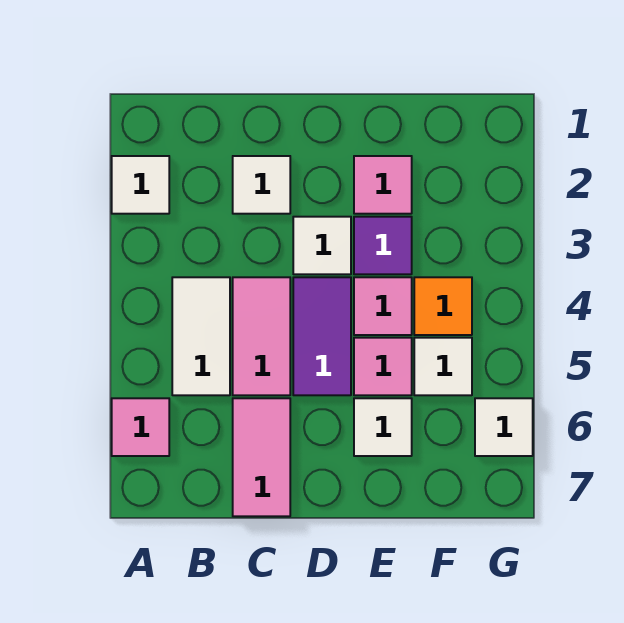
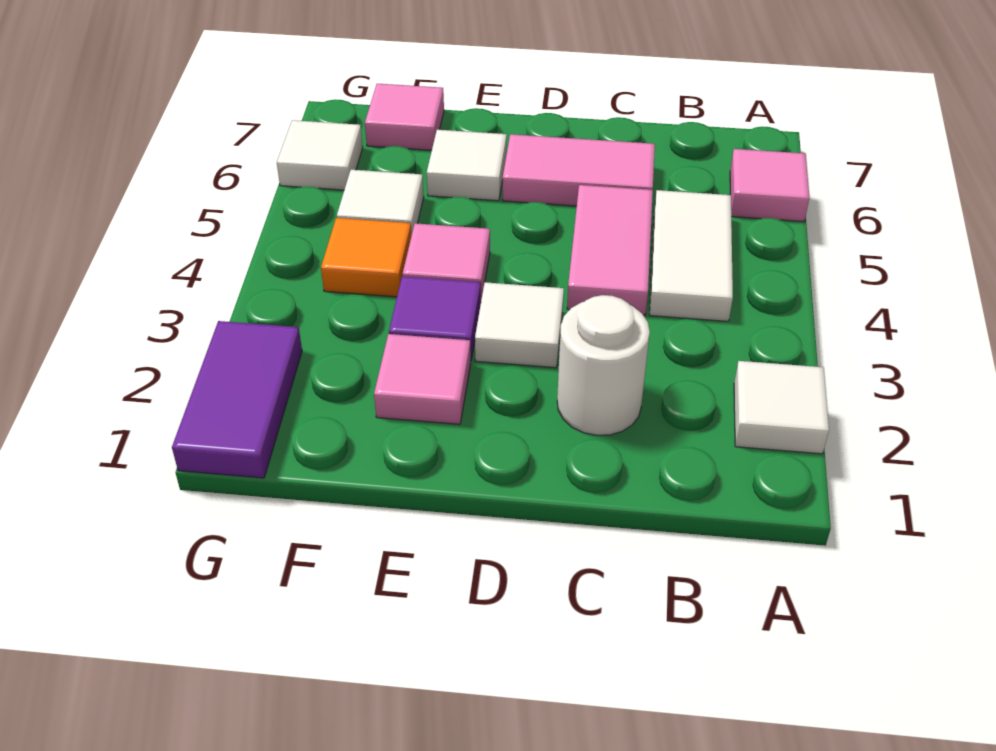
white 1x1 tile [233,156,290,214] -> white 1x1 round brick [557,295,650,435]
pink 1x2 tile [233,398,290,516] -> pink 1x2 tile turned to [503,134,655,206]
purple 1x2 tile [293,277,351,395] -> purple 1x2 tile moved to [172,321,302,478]
pink 1x1 tile [354,338,412,395] -> pink 1x1 tile moved to [365,84,444,150]

